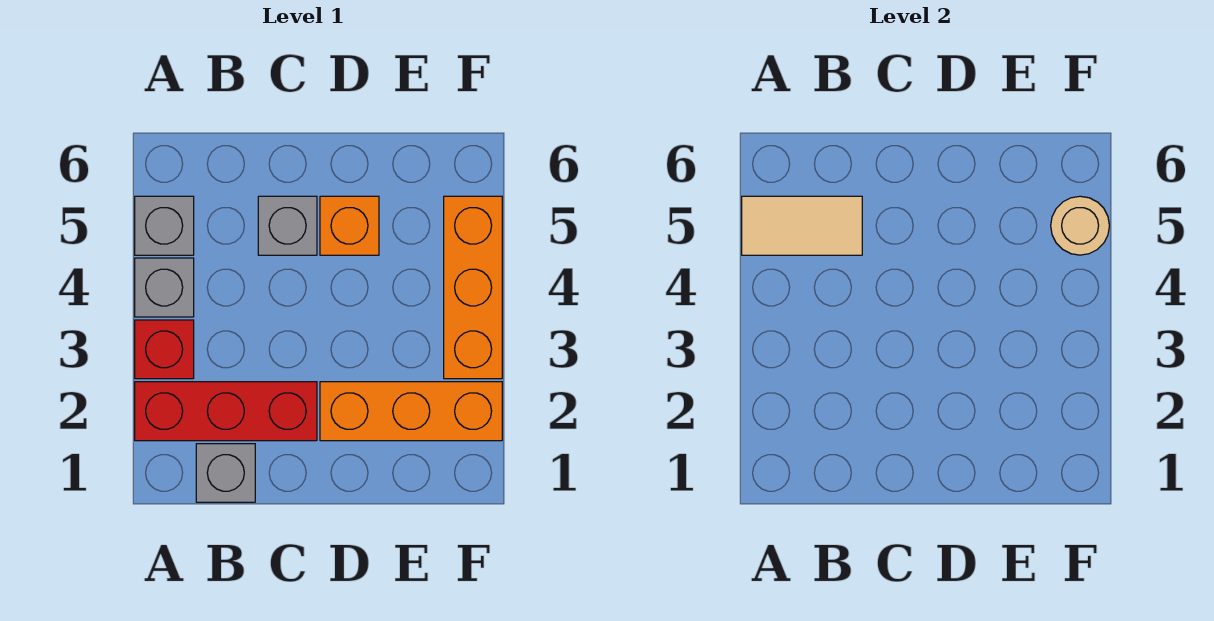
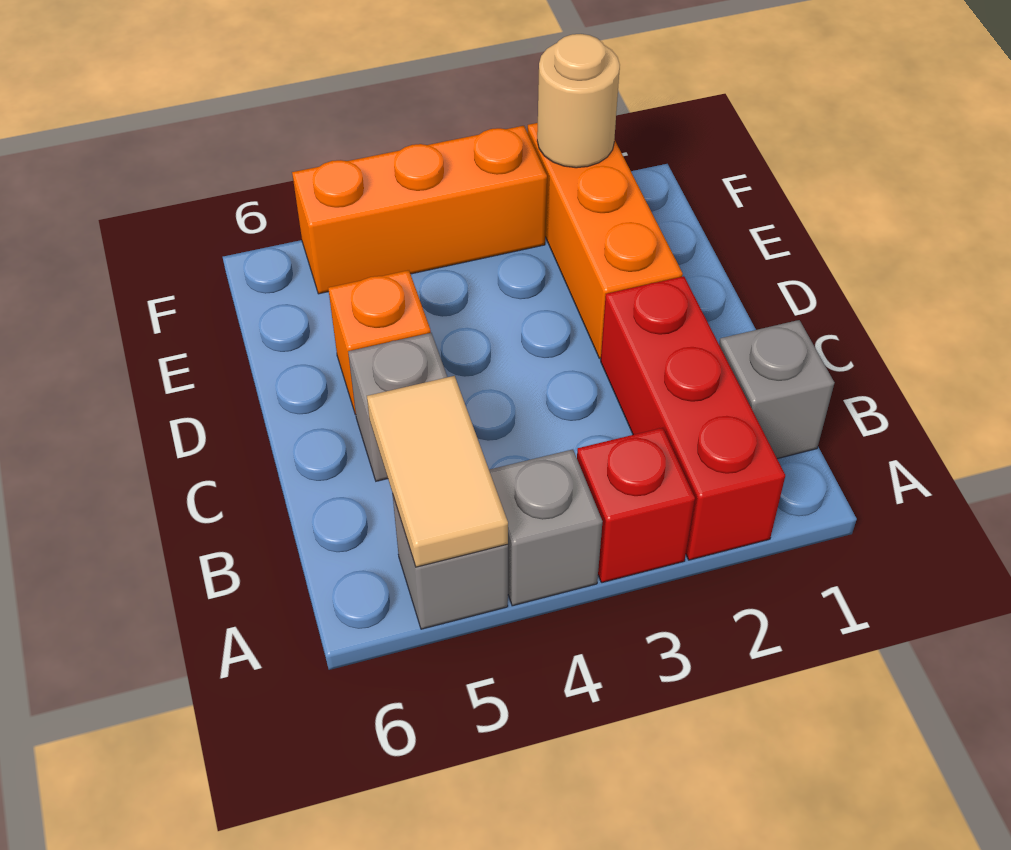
tan 1x1 round brick [1051,196,1109,255] -> tan 1x1 round brick moved to [537,34,620,168]

